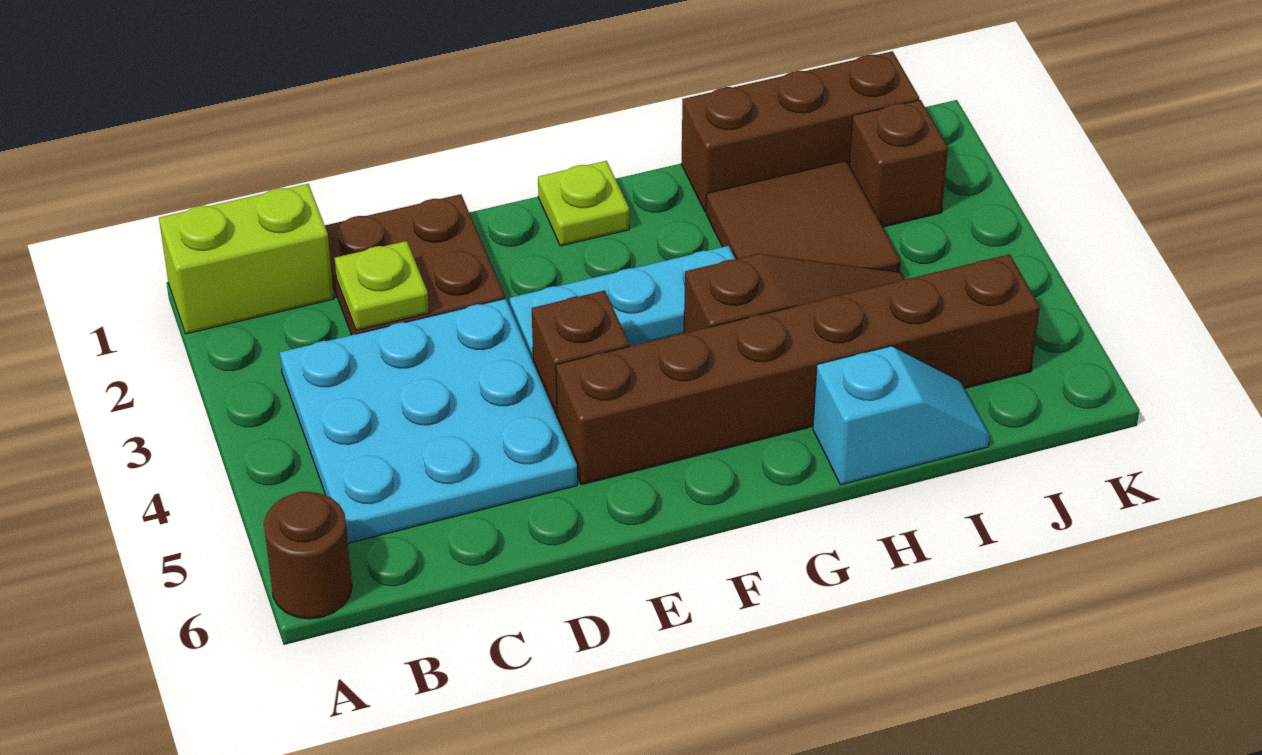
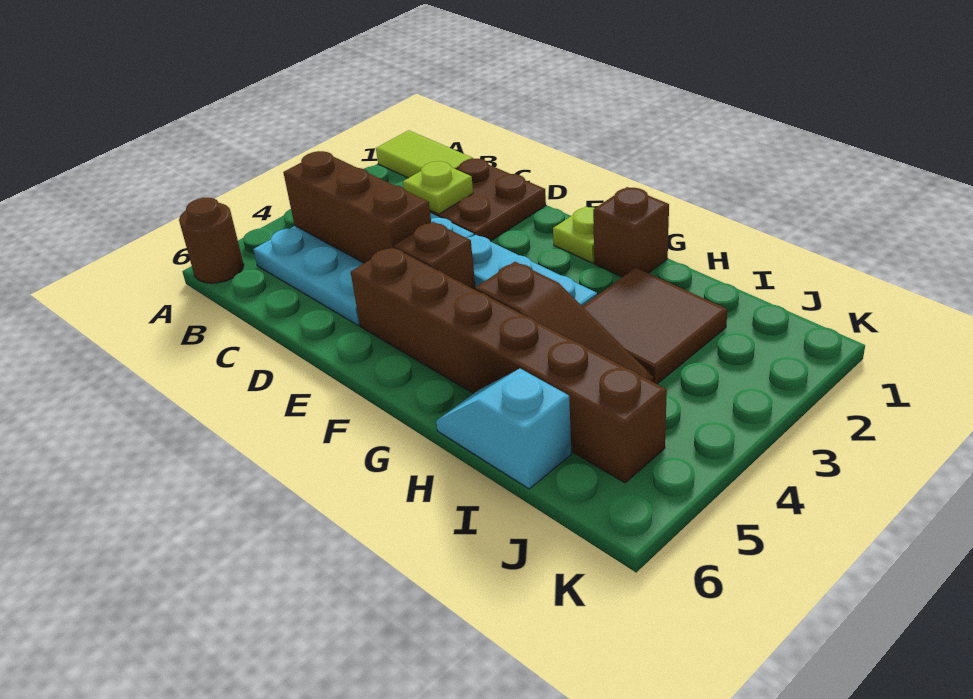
lime 1x2 brick [159,184,334,334] -> lime 1x2 tile [376,130,473,178]
brown 1x3 brick [681,51,919,212] -> brown 1x3 brick moved to [283,151,431,263]
cyan 1x2 slope [813,346,990,485] -> cyan 1x2 slope turned to [436,369,571,489]
brown 1x1 brick [849,100,948,227] -> brown 1x1 brick moved to [593,187,669,277]

